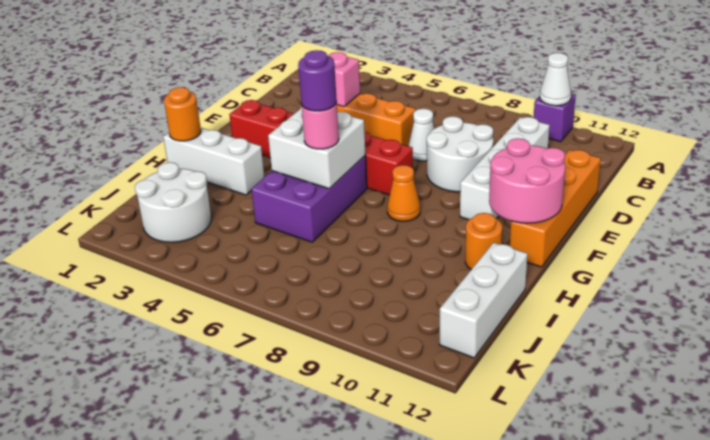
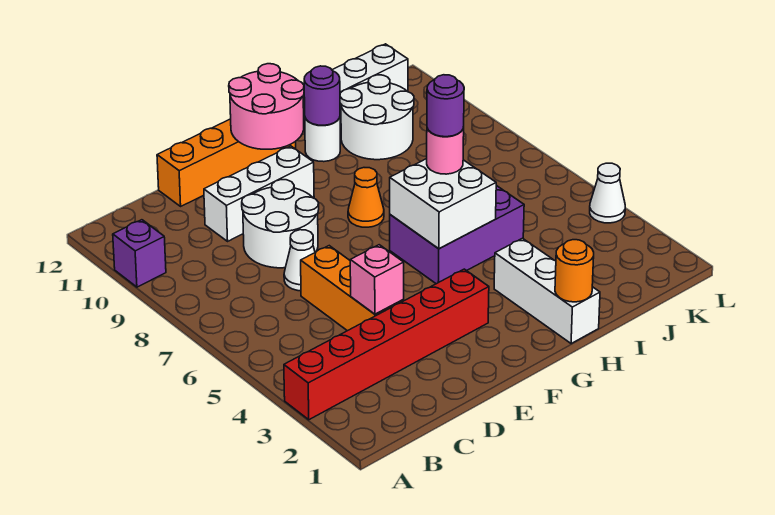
white 1x1 cone [540,53,571,106] -> white 1x1 cone moved to [590,163,625,223]
white 1x4 brick [460,117,550,220] -> white 1x3 brick [204,146,314,241]
red 1x6 brick [229,100,413,195] -> red 1x6 brick turned to [284,269,489,420]
orange 1x1 round brick [465,213,502,269] -> white 1x1 round brick [305,118,340,162]
none -> purple 1x1 round brick [304,66,340,125]
white 2x2 round brick [135,162,211,242] -> white 2x2 round brick moved to [340,75,414,160]

